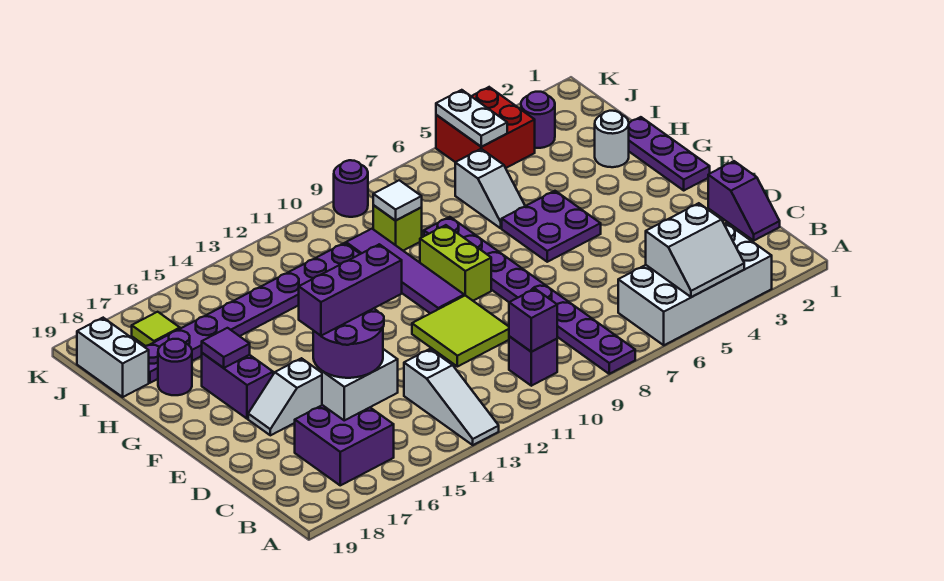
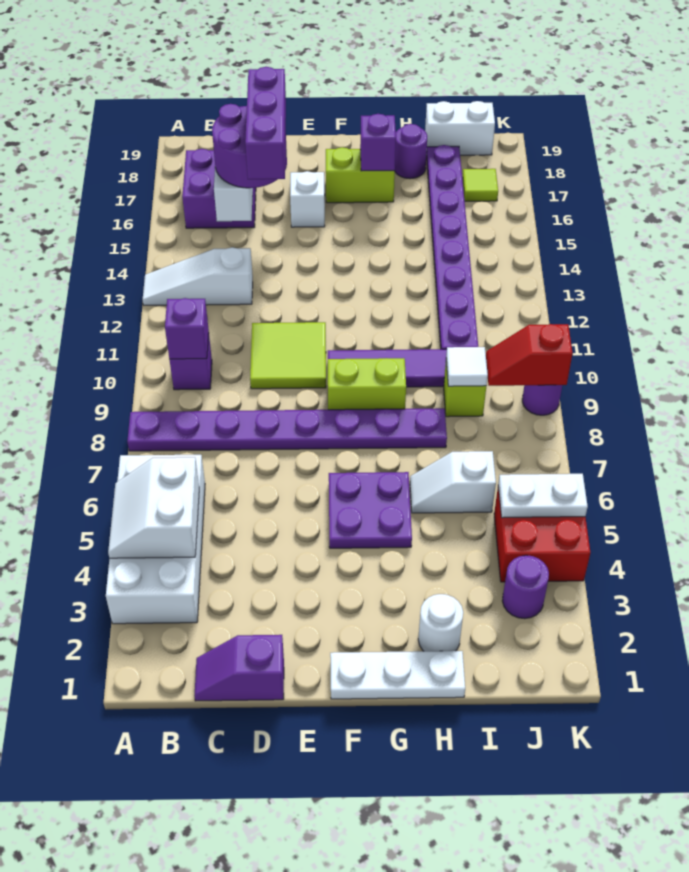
purple 1x3 plate [629,117,710,190] -> white 1x3 plate [330,651,465,699]
purple 1x2 brick [202,353,273,419] -> lime 1x2 brick [326,147,395,203]
purple 1x1 tile [202,328,250,368] -> purple 1x1 brick [360,114,396,171]
none -> red 1x2 slope [486,324,573,386]

